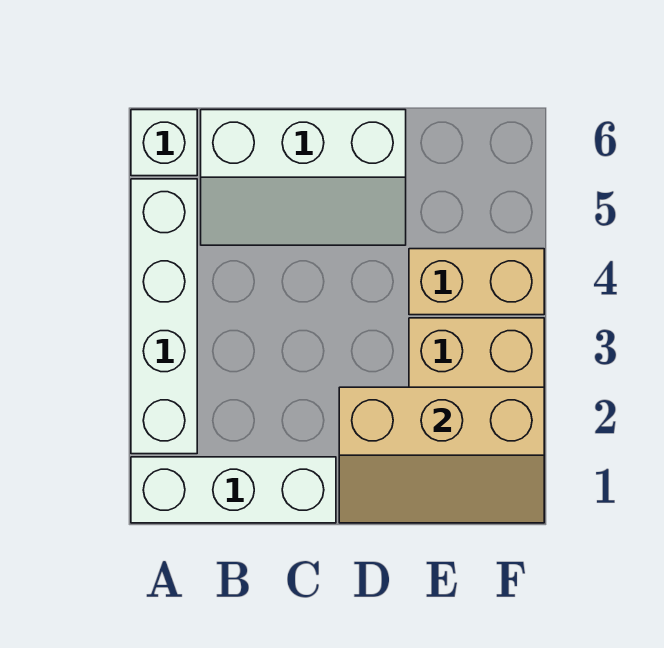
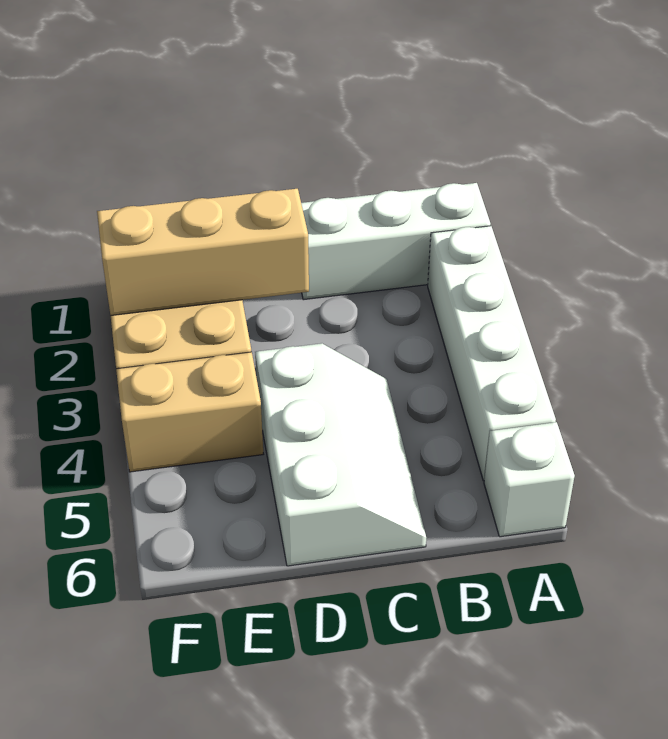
white 2x3 slope [201,110,406,245] -> white 2x3 slope turned to [255,343,426,566]

